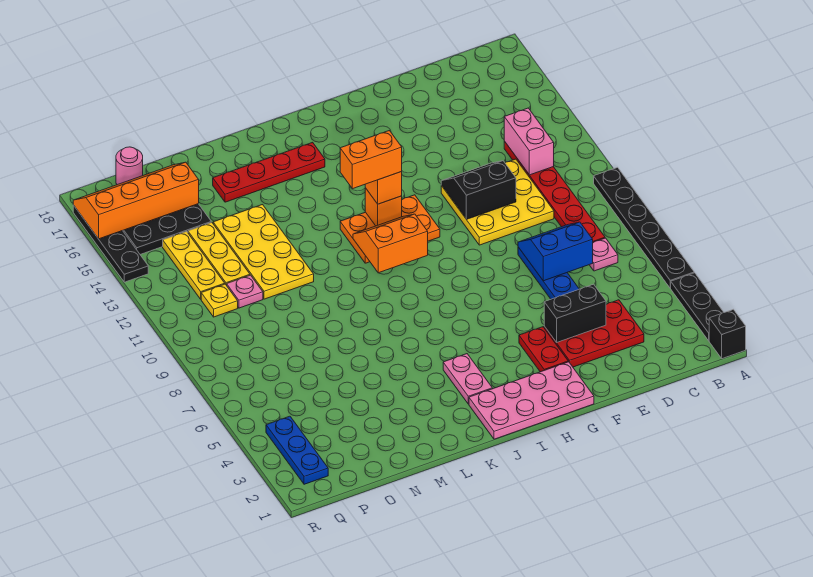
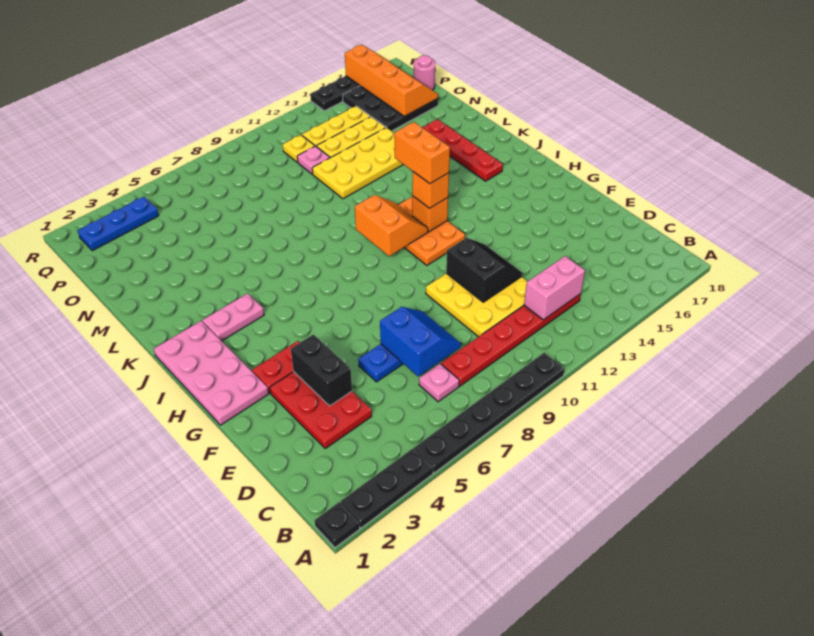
black 1x1 brick [709,309,746,359] -> black 1x1 plate [315,502,360,547]

